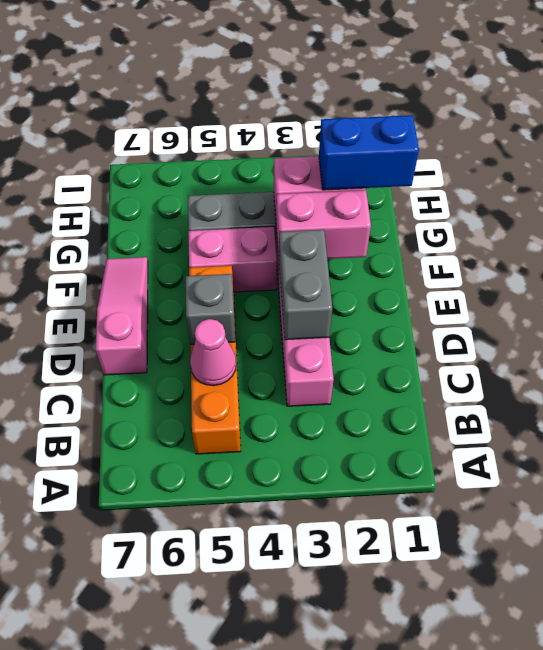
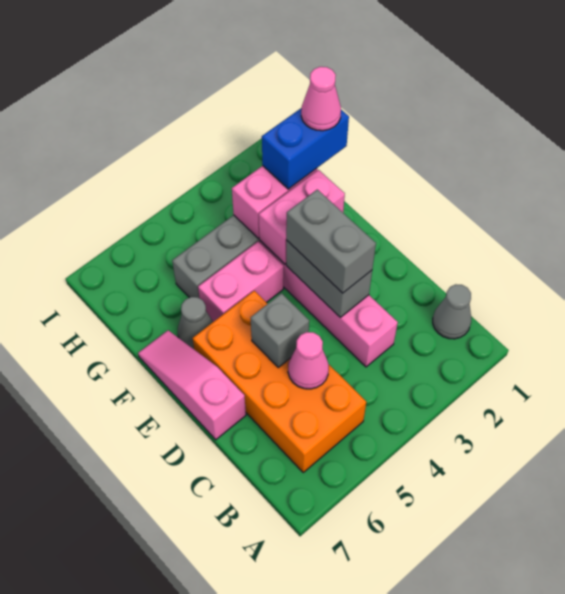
none -> grey 1x1 cone [433,284,471,339]
orange 1x4 brick [189,266,241,454] -> orange 2x4 brick [193,291,366,472]
none -> grey 1x2 brick [286,190,376,293]
none -> grey 1x1 cone [177,297,213,349]
none -> pink 1x1 cone [301,67,341,131]

